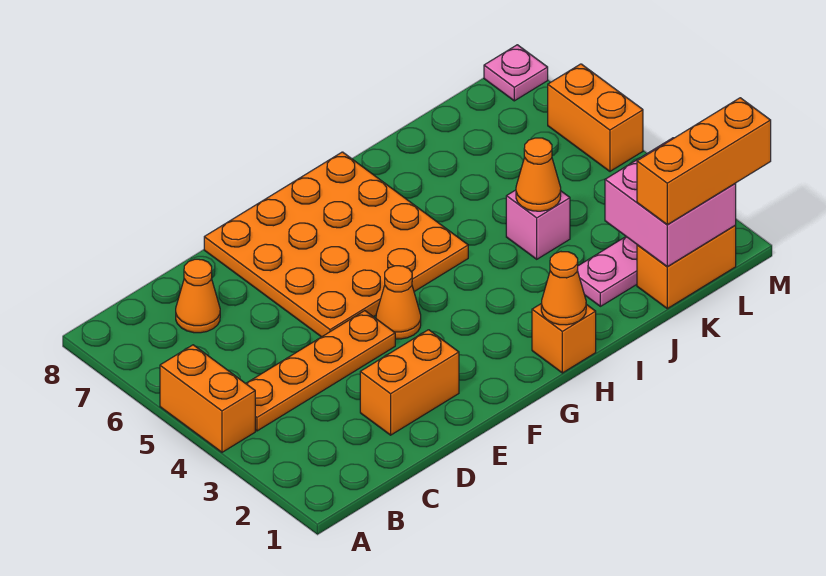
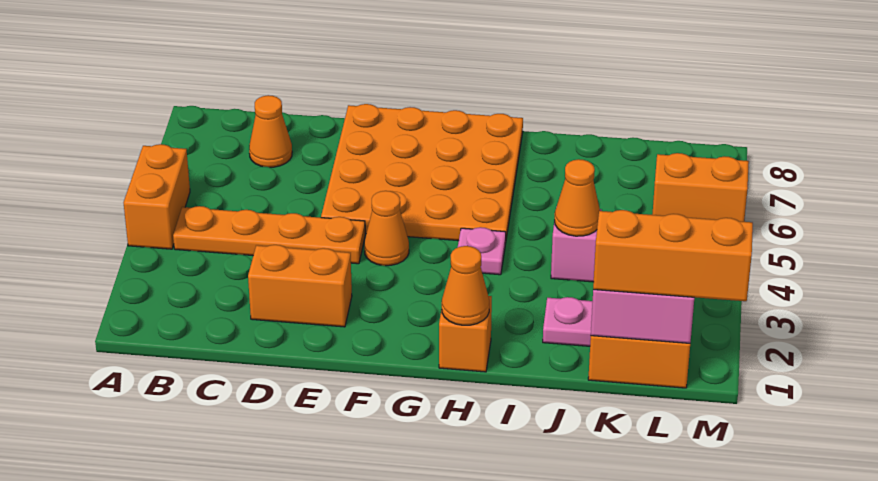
orange 1x2 brick [548,64,643,171] -> orange 1x2 brick turned to [652,153,749,222]
pink 1x1 plate [484,45,548,101] -> pink 1x1 plate moved to [458,227,506,275]

